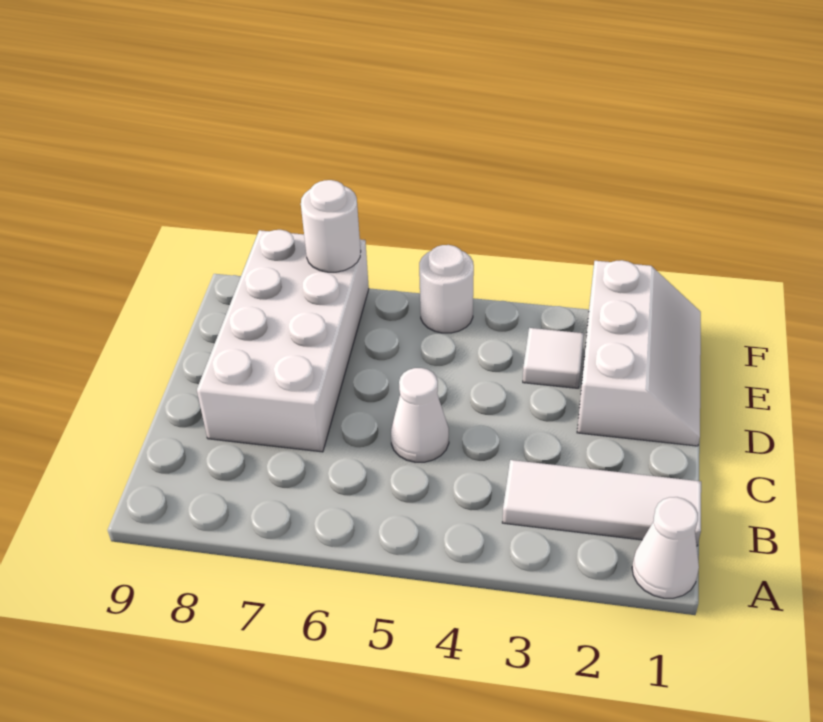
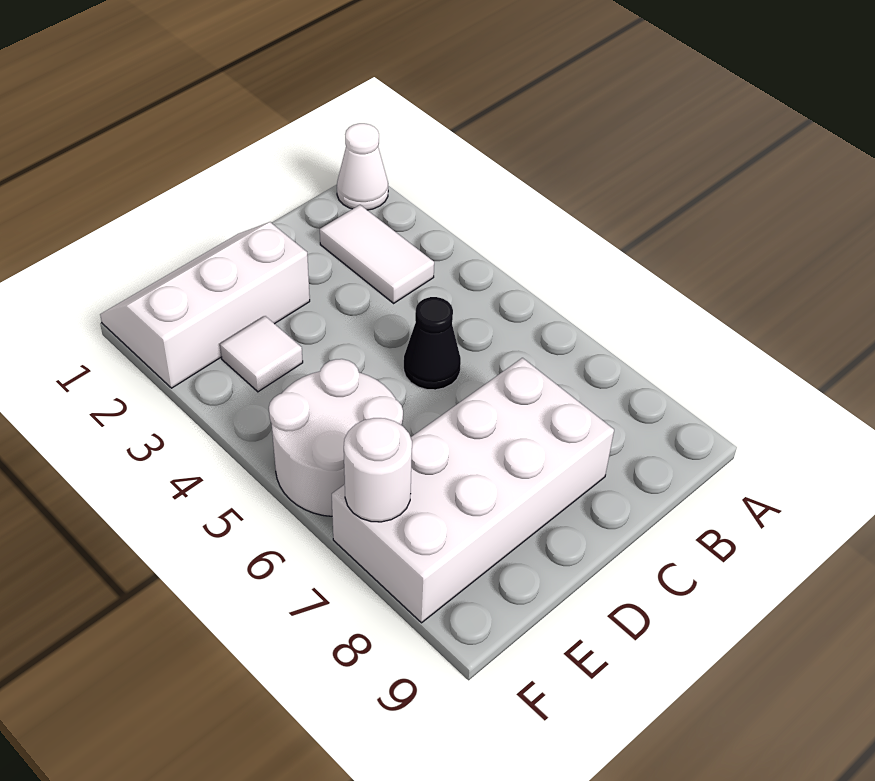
white 1x3 tile [502,460,701,546] -> white 1x2 tile [320,205,434,303]
white 1x1 cone [391,368,449,462] -> black 1x1 cone [404,297,461,390]
white 1x1 round brick [419,245,474,333] -> white 2x2 round brick [269,359,403,516]

